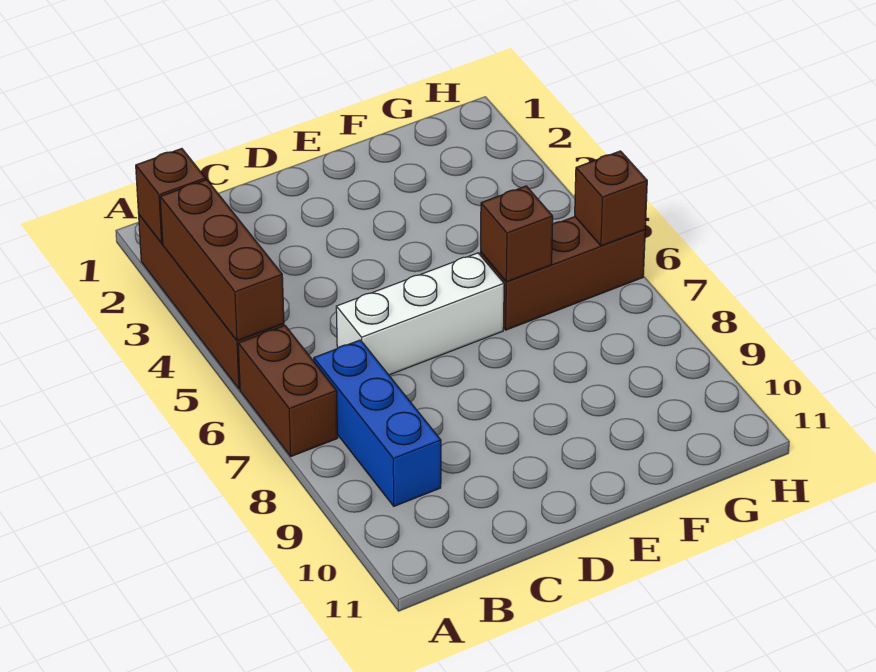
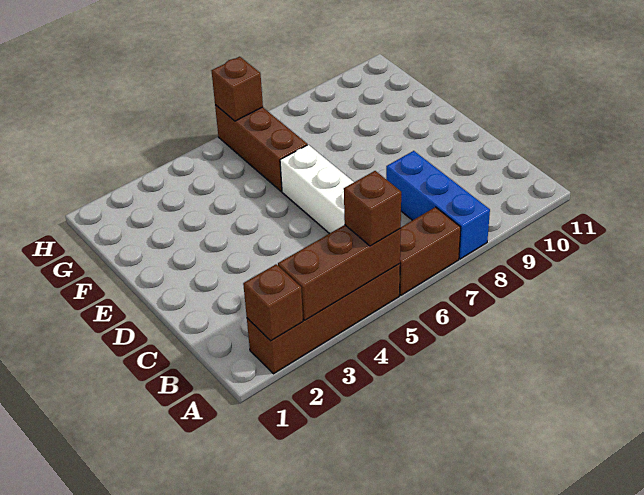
blue 1x3 brick [314,340,441,506] -> blue 1x3 brick turned to [386,151,490,259]
brown 1x1 brick [481,186,553,282] -> brown 1x1 brick moved to [344,171,401,246]

